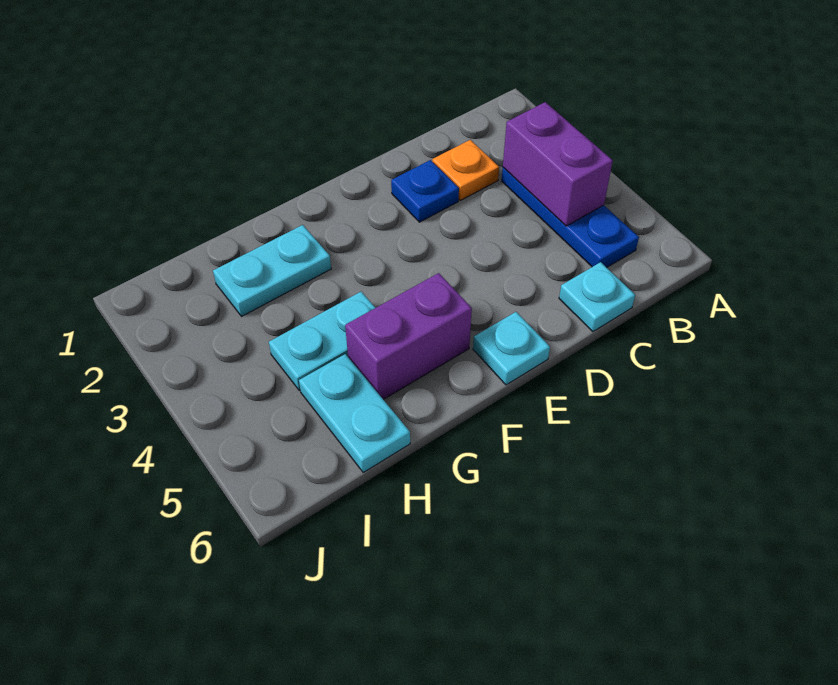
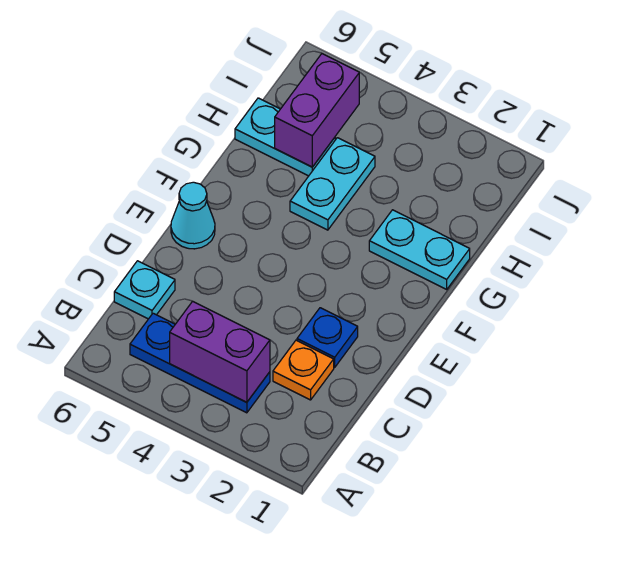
cyan 1x1 plate [473,312,550,385] -> cyan 1x1 cone [171,182,215,249]
purple 1x2 brick [345,273,472,399] -> purple 1x2 brick moved to [275,54,359,167]
cyan 1x2 plate [213,225,331,317] -> cyan 1x2 plate turned to [369,210,470,289]

